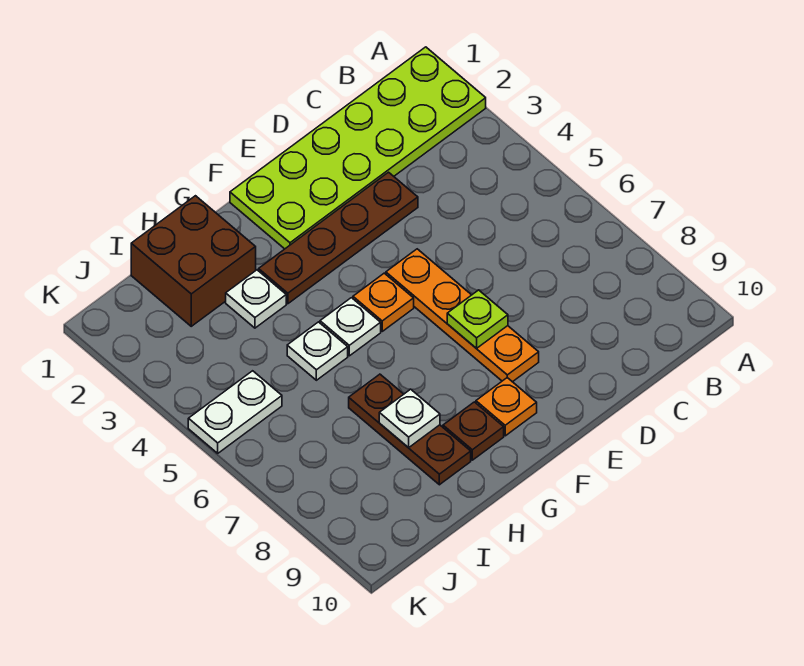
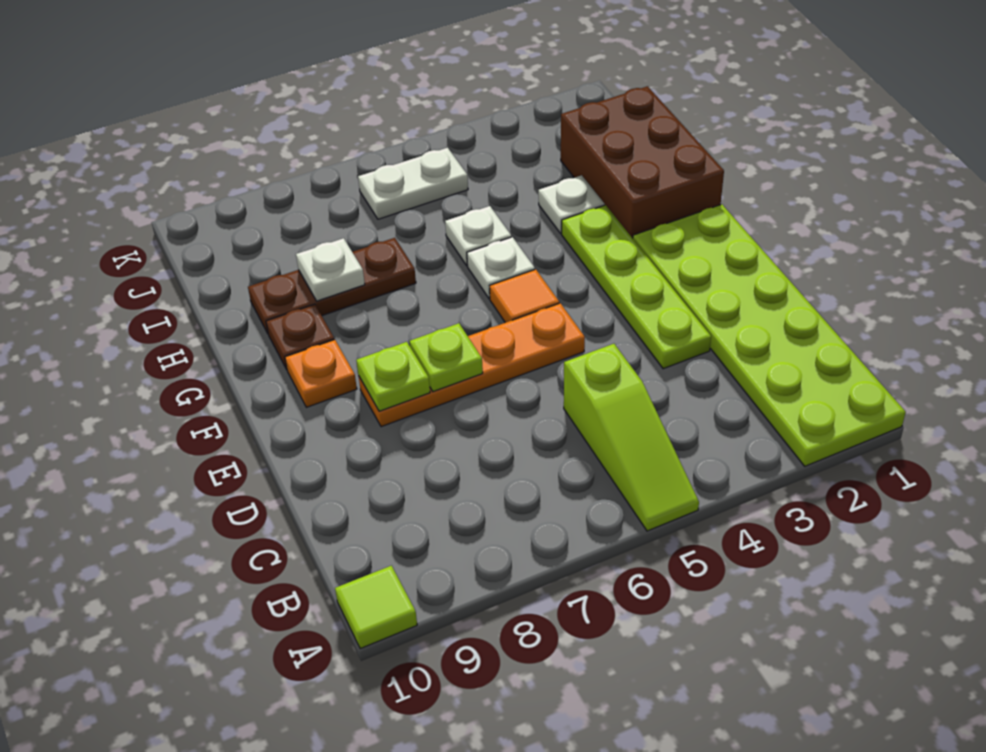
none -> lime 1x3 slope [564,344,699,531]
none -> lime 1x1 tile [335,566,417,649]
brown 1x4 plate [259,172,418,304] -> lime 1x4 plate [562,205,711,369]
none -> lime 1x1 plate [356,342,430,411]
orange 1x1 plate [353,273,414,331] -> orange 1x1 tile [490,269,559,323]
brown 2x2 brick [131,196,256,326] -> brown 2x3 brick [561,86,724,238]
white 1x2 plate [188,371,282,453] -> white 1x2 plate turned to [358,148,468,219]

